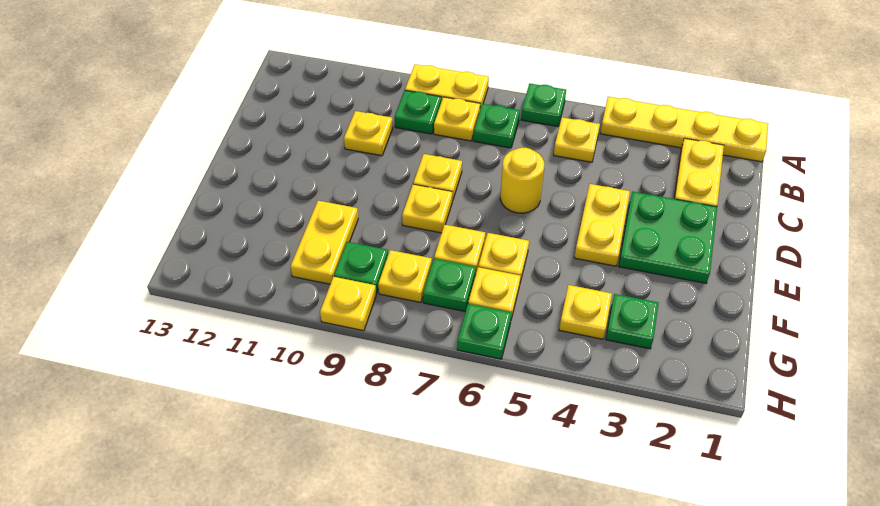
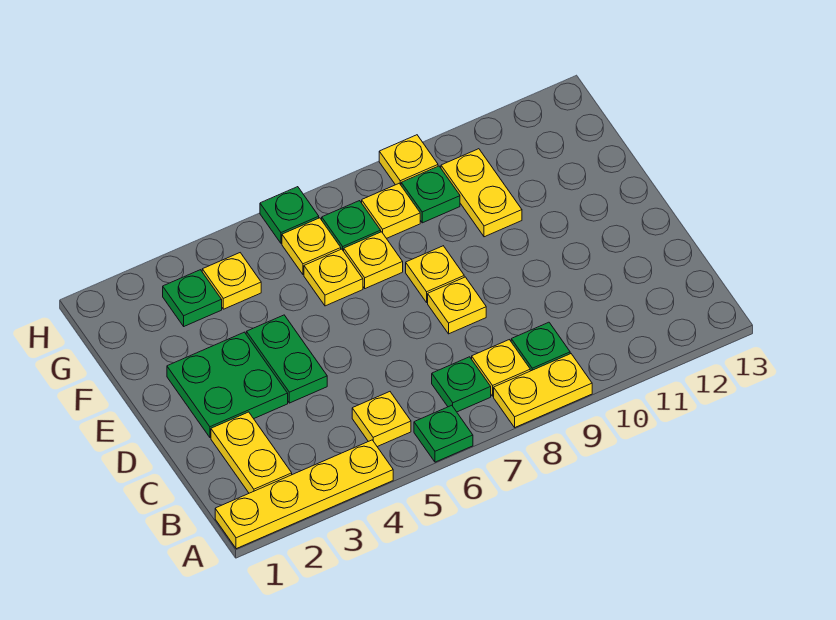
yellow 1x1 plate [344,111,393,156] -> none
yellow 1x2 plate [574,184,630,266] -> green 1x2 plate [246,315,327,403]
yellow 1x1 round brick [500,148,544,213] -> none

